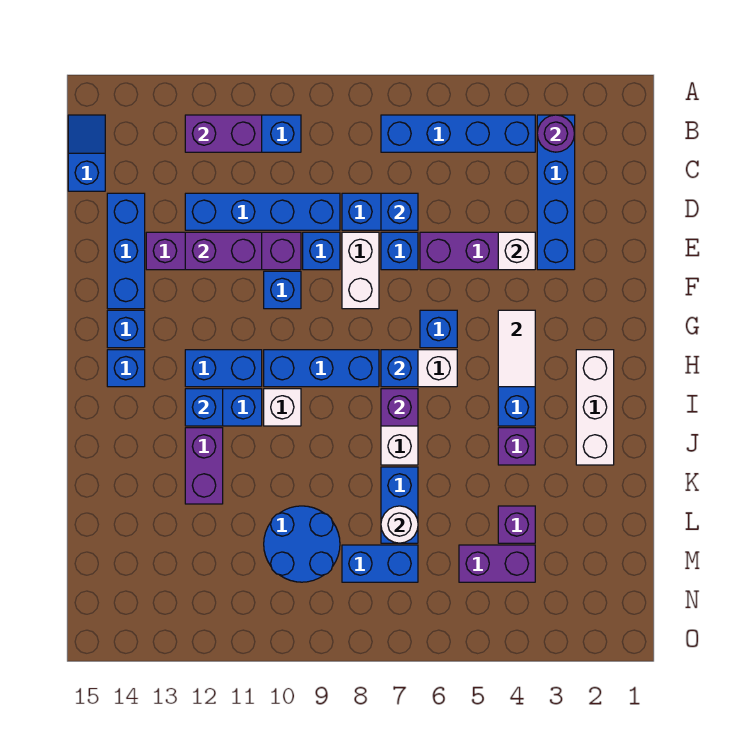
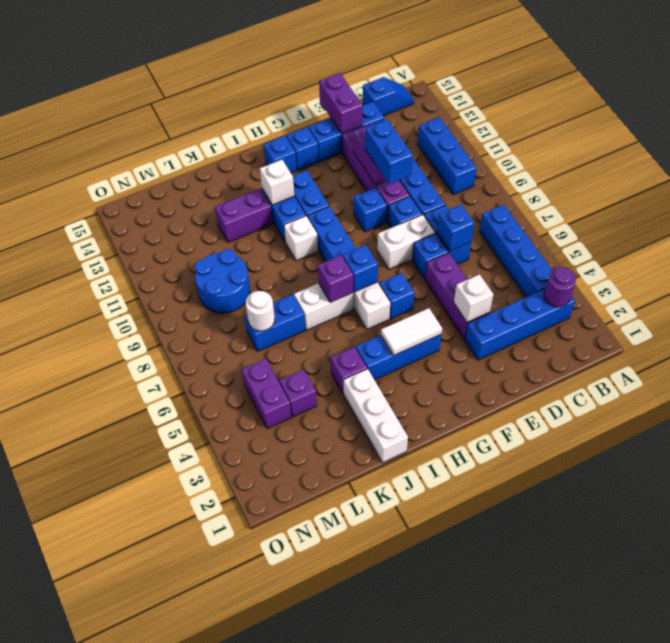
purple 1x2 brick [185,115,262,152] -> purple 1x2 brick moved to [319,73,362,133]
white 1x3 brick [576,350,614,465] -> white 1x3 brick turned to [344,369,408,463]
blue 1x1 brick [185,389,223,426] -> white 1x1 brick [260,160,294,205]
blue 1x2 brick [342,545,418,582] -> blue 1x2 brick moved to [365,119,413,184]

